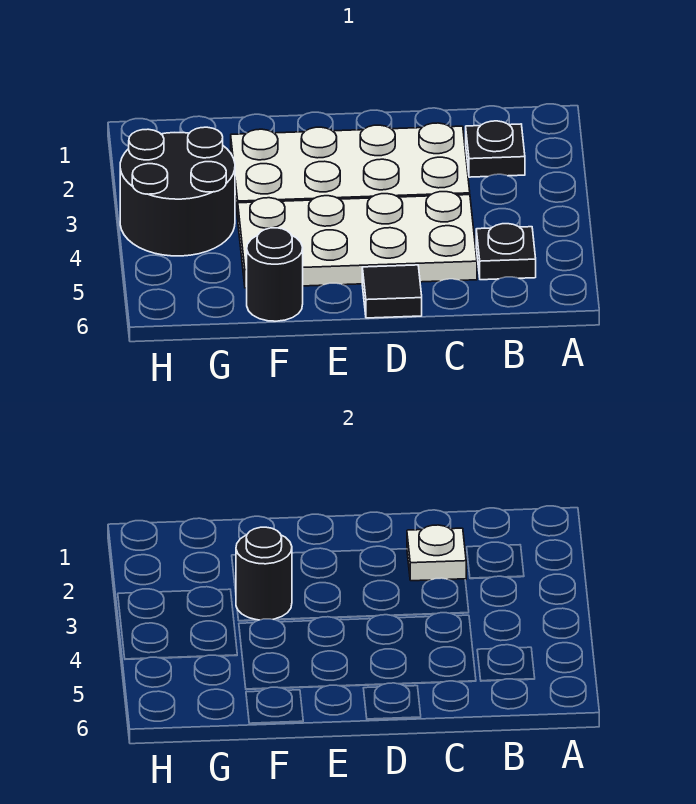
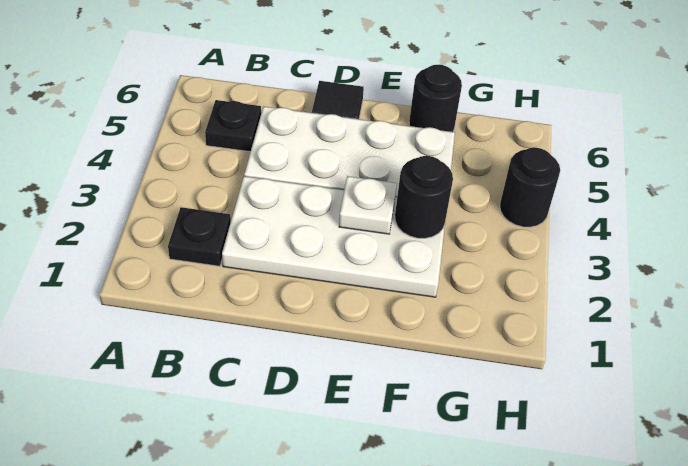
white 1x1 plate [407,525,466,581] -> white 1x1 plate moved to [339,176,397,234]
black 2x2 round brick [120,127,235,256] -> black 1x1 round brick [500,148,560,227]

